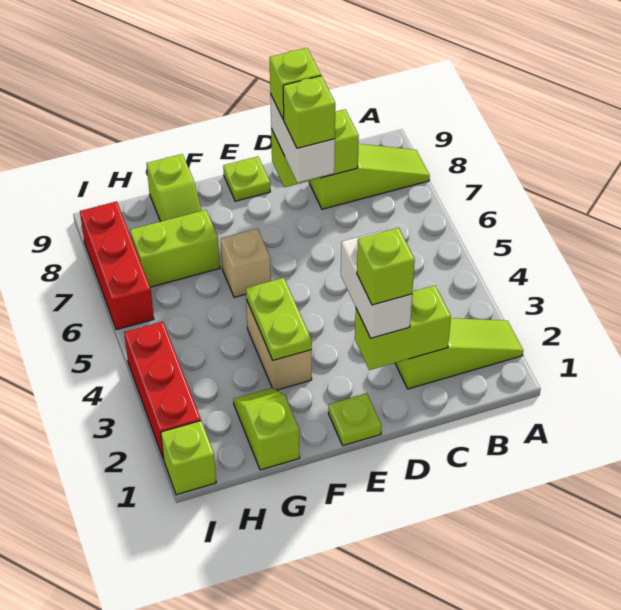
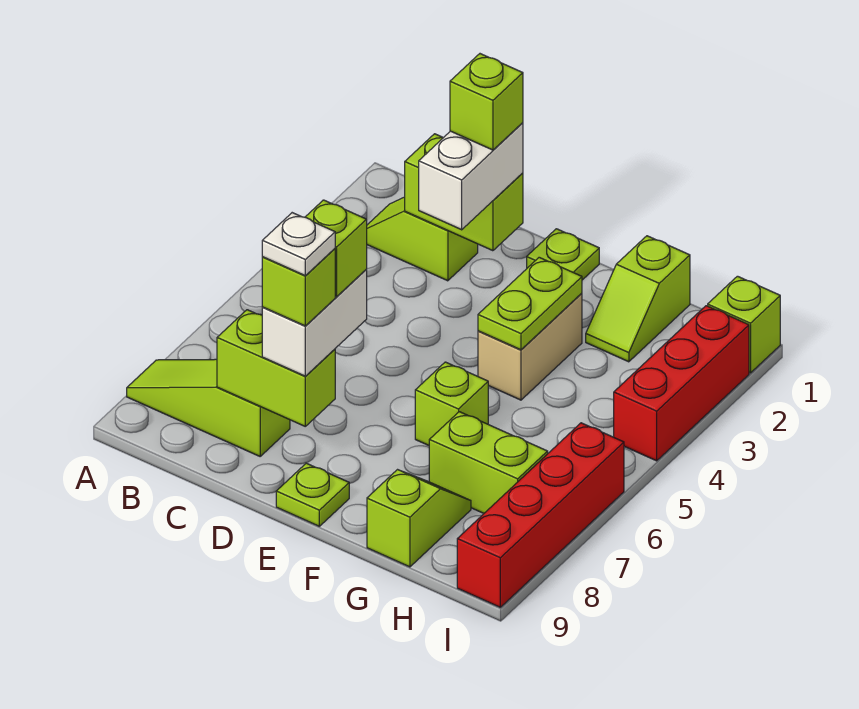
lime 1x3 slope [395,318,523,389] -> lime 1x2 slope [367,197,478,281]
none -> white 1x1 plate [262,213,335,276]
tan 1x1 brick [221,229,271,297] -> lime 1x1 brick [415,362,488,445]
red 1x3 brick [80,201,154,330] -> red 1x4 brick [457,423,624,607]

